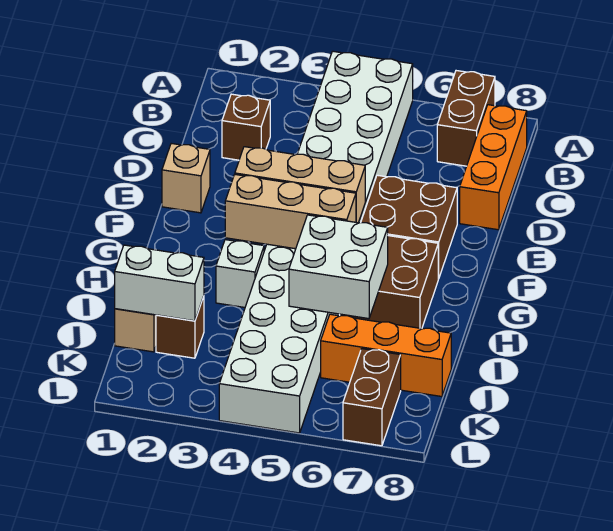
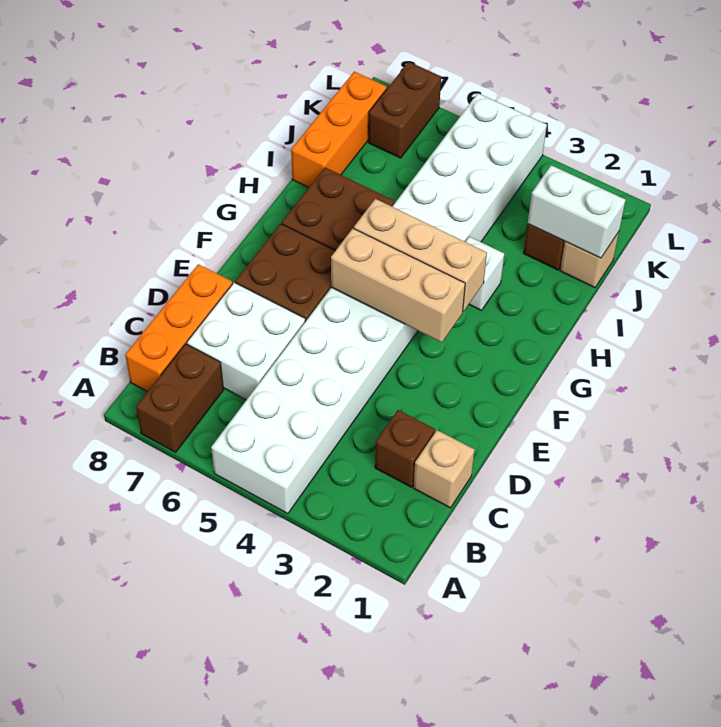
tan 1x1 brick [162,143,210,213] -> tan 1x1 brick moved to [414,430,475,508]
white 2x2 brick [289,215,388,319] -> white 2x2 brick moved to [187,283,305,400]
orange 1x3 brick [321,314,451,397] -> orange 1x3 brick turned to [291,72,387,188]

